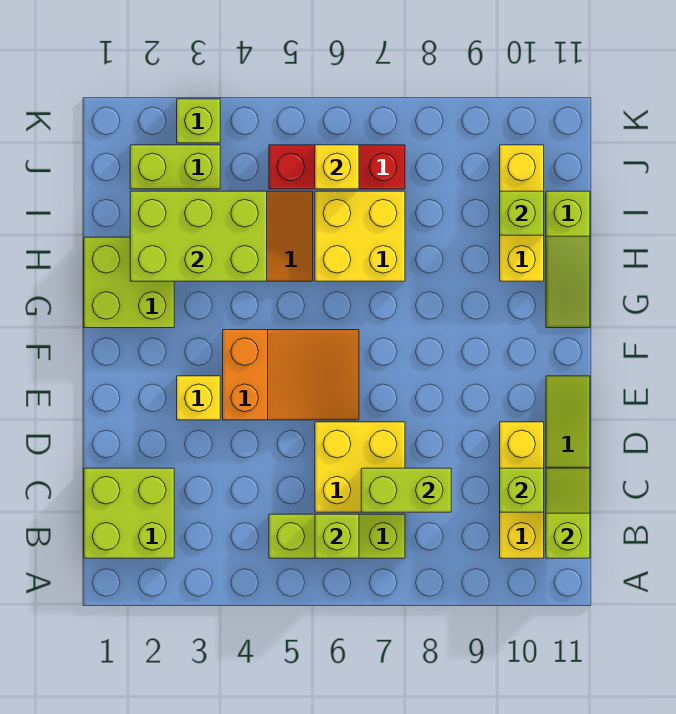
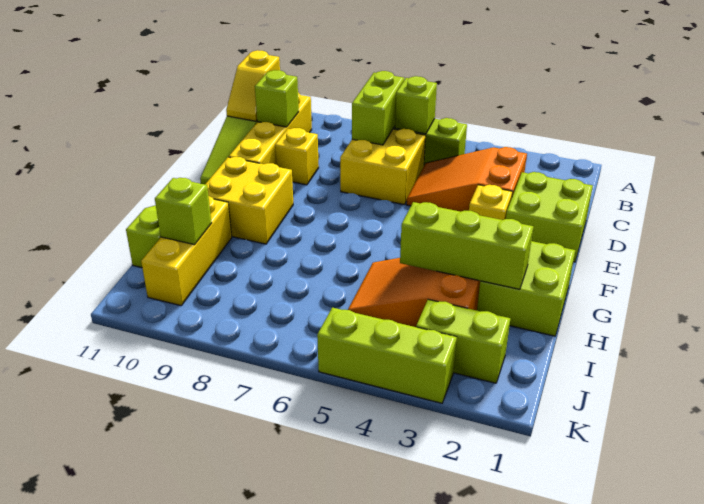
lime 2x2 brick [84,468,174,558] -> lime 2x2 brick moved to [506,172,593,262]
yellow 1x3 brick [500,422,544,558] -> yellow 1x4 brick [229,93,312,164]
lime 1x2 slope [546,468,590,558] -> yellow 1x2 slope [226,50,280,121]
lime 1x2 brick [361,468,451,512] -> lime 1x2 brick turned to [352,71,404,145]
orange 2x3 slope [223,330,359,420] -> orange 2x3 slope moved to [406,147,527,212]
lime 2x3 brick [130,191,267,281] -> lime 1x3 brick [400,202,533,289]
yellow 2x2 brick [315,191,405,281] -> yellow 2x2 brick moved to [205,157,293,244]
red 1x3 brick [269,145,405,189] -> none
yellow 1x1 brick [315,145,359,189] -> yellow 1x1 brick moved to [275,128,319,185]
lime 1x1 brick [177,99,220,143] -> lime 1x3 brick [317,308,457,403]

